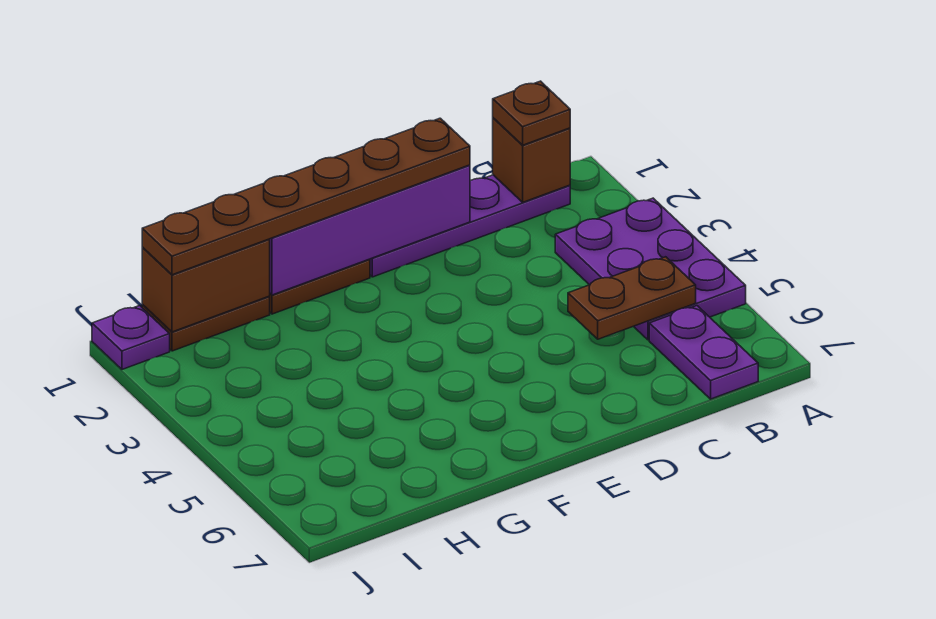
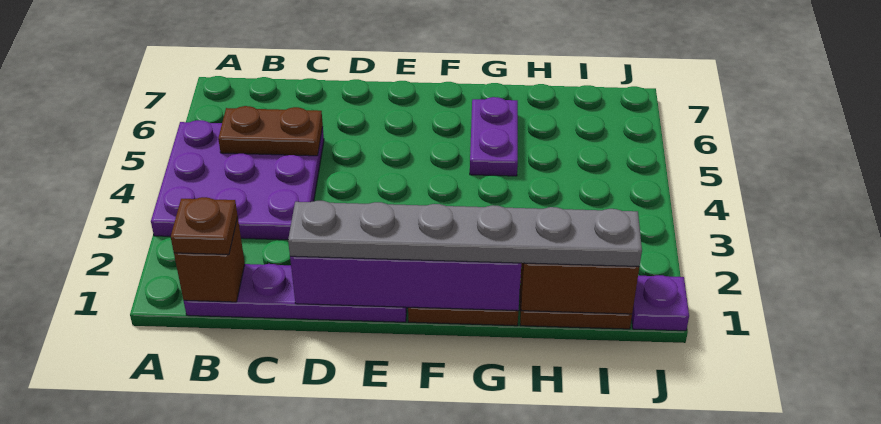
purple 2x3 plate [555,198,746,340] -> purple 3x3 plate [151,120,324,240]
purple 1x2 plate [649,306,758,399] -> purple 1x2 plate moved to [470,97,518,176]
brown 1x6 plate [142,118,470,275] -> grey 1x6 plate [288,201,642,267]

